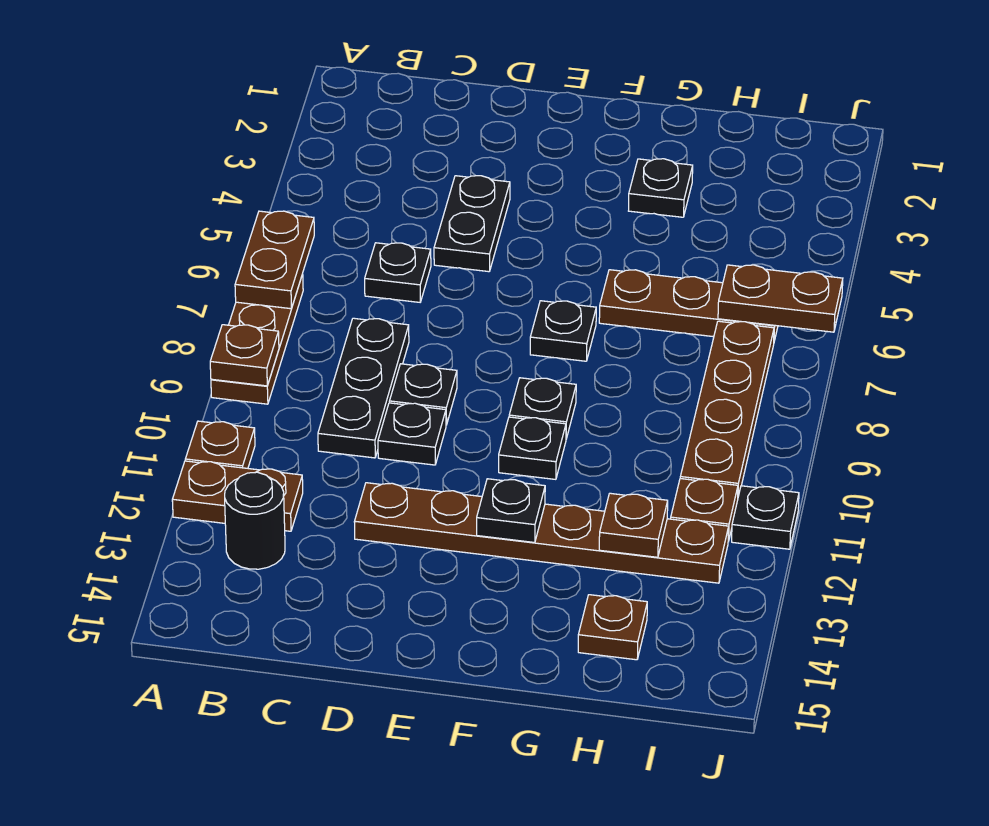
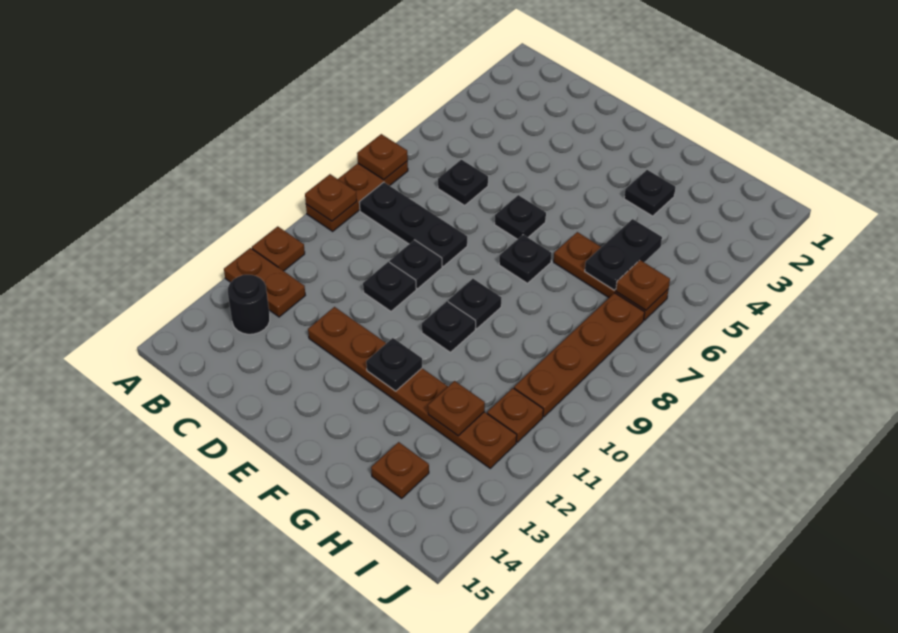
brown 1x2 plate [235,211,314,309] -> brown 1x1 plate [357,134,408,180]
black 1x3 plate [318,318,409,458] -> black 1x3 plate turned to [359,182,467,266]
black 1x2 plate [434,176,510,272] -> black 1x2 plate moved to [585,219,662,290]
brown 1x2 plate [718,265,843,332] -> brown 1x1 plate [616,260,670,310]
black 1x1 plate [732,486,799,549] -> black 1x1 plate moved to [495,195,546,239]

